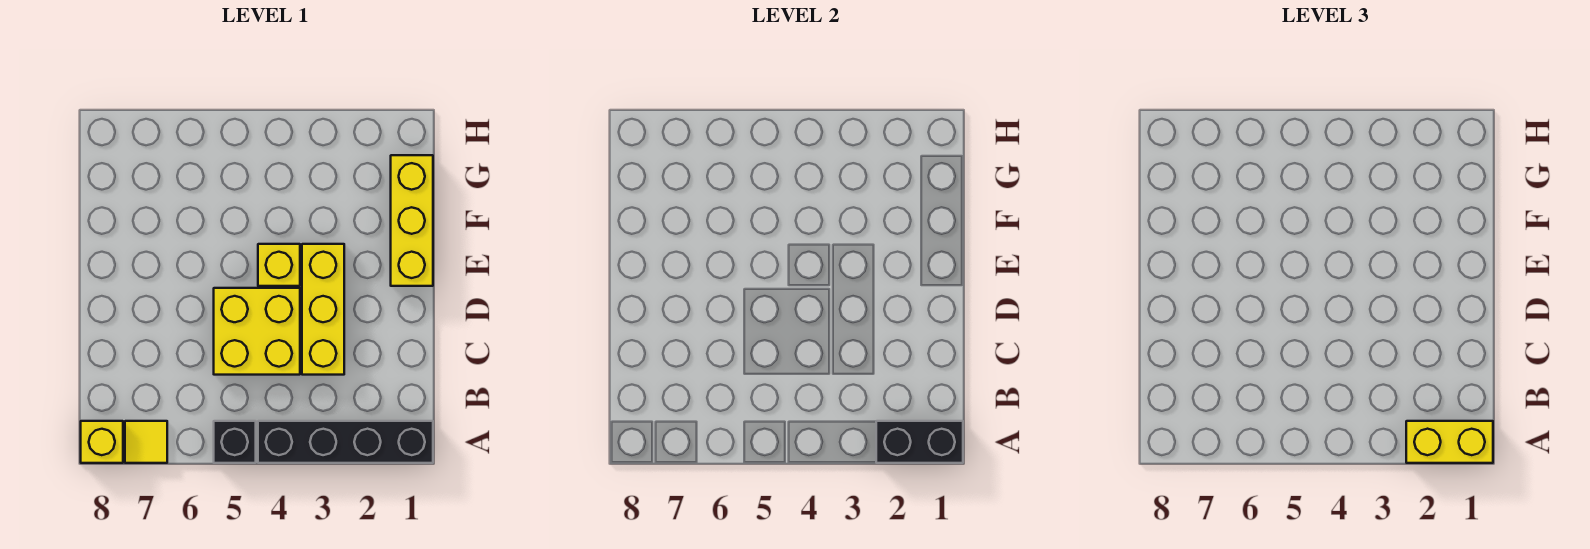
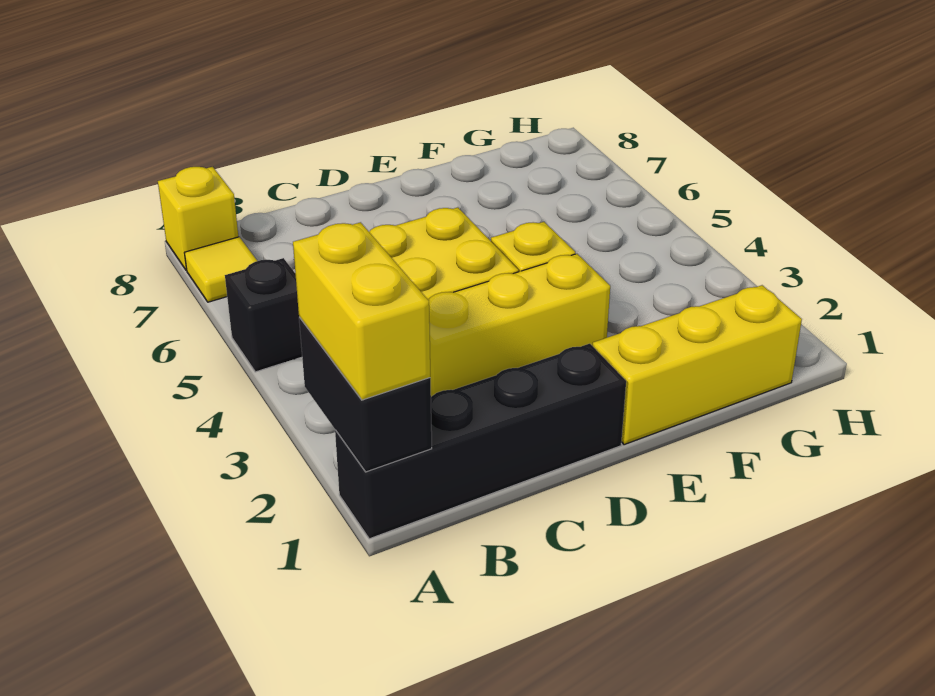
black 1x4 brick [258,421,433,463] -> black 1x4 brick turned to [335,344,626,539]

